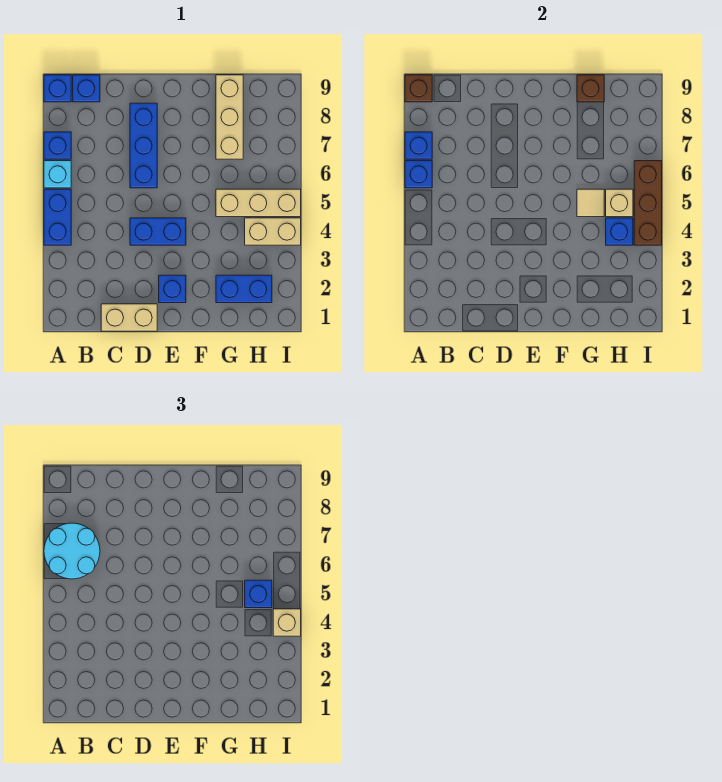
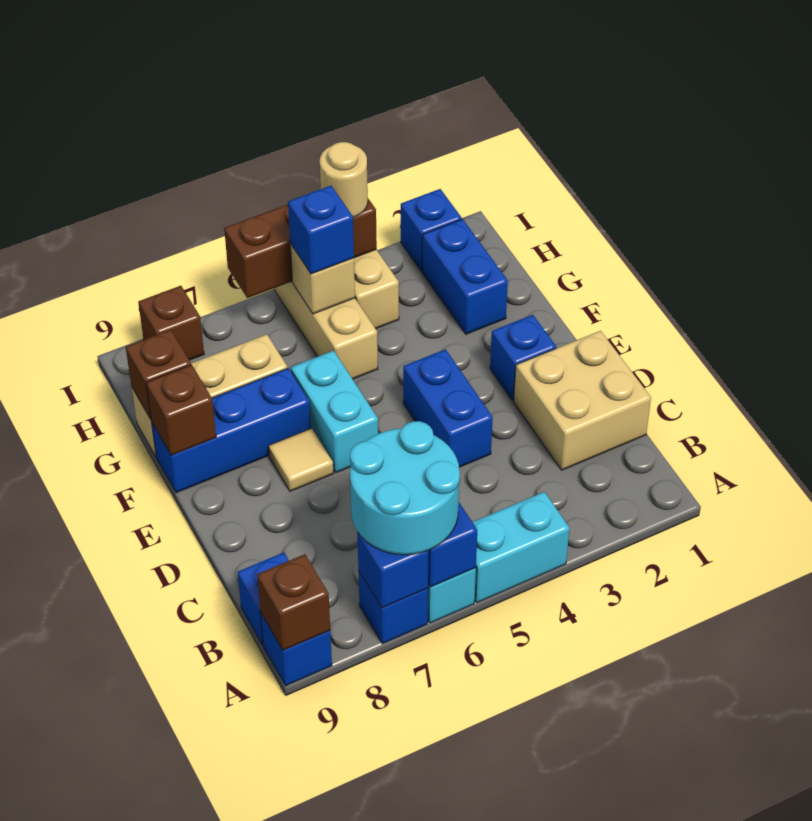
blue 1x2 brick [44,189,71,245] -> cyan 1x2 brick [473,492,570,603]
tan 1x2 brick [101,304,157,331] -> tan 2x2 brick [514,331,651,470]
blue 1x3 brick [130,103,157,188] -> blue 1x3 brick moved to [152,368,311,493]
none -> cyan 1x2 brick [291,351,378,473]
none -> brown 1x1 brick [146,365,216,455]
tan 1x1 tile [577,189,604,217] -> tan 1x1 tile moved to [268,428,333,491]
blue 1x1 brick [606,218,633,245] -> blue 1x1 brick moved to [401,189,462,271]
tan 1x1 brick [273,609,301,636] -> tan 1x1 round brick [320,142,368,217]
none -> brown 1x1 brick [138,286,204,360]

